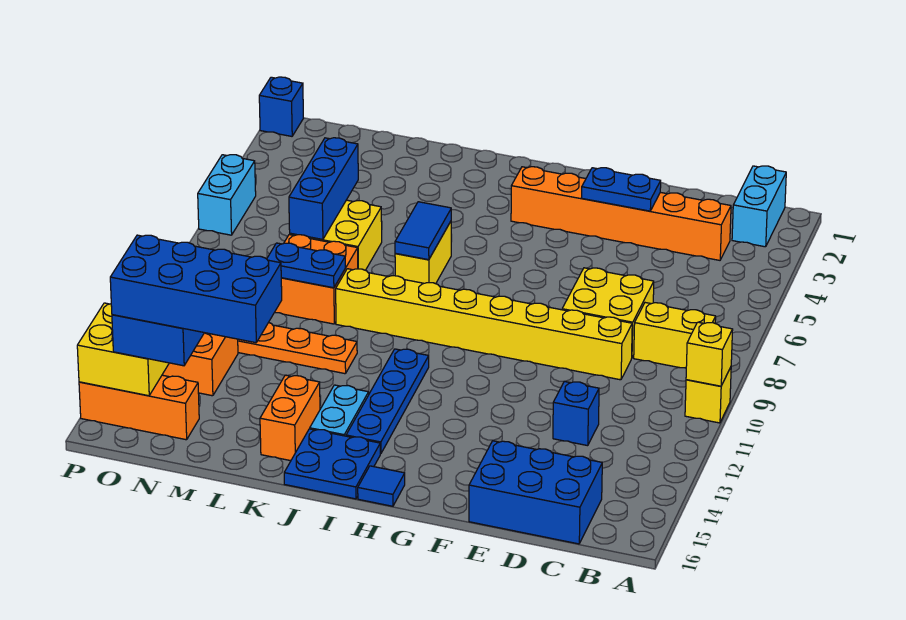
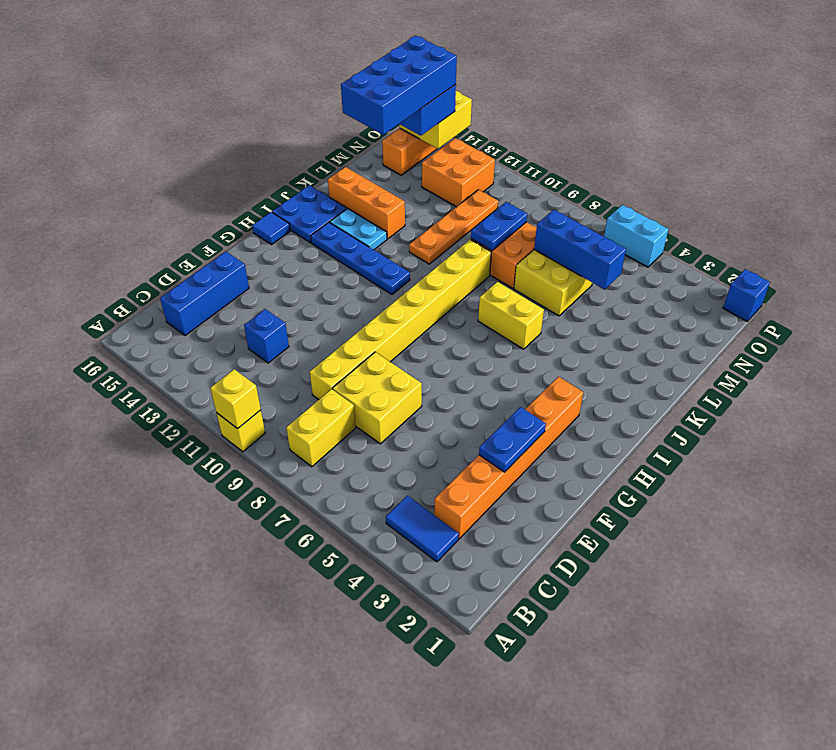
cyan 1x2 brick [732,166,786,247] -> none
blue 2x3 brick [469,441,602,544] -> blue 1x3 brick [160,252,249,335]
blue 1x2 tile [395,202,451,260] -> blue 1x2 tile moved to [386,496,459,562]
orange 1x2 brick [260,375,320,461] -> orange 1x3 brick [328,167,405,239]

